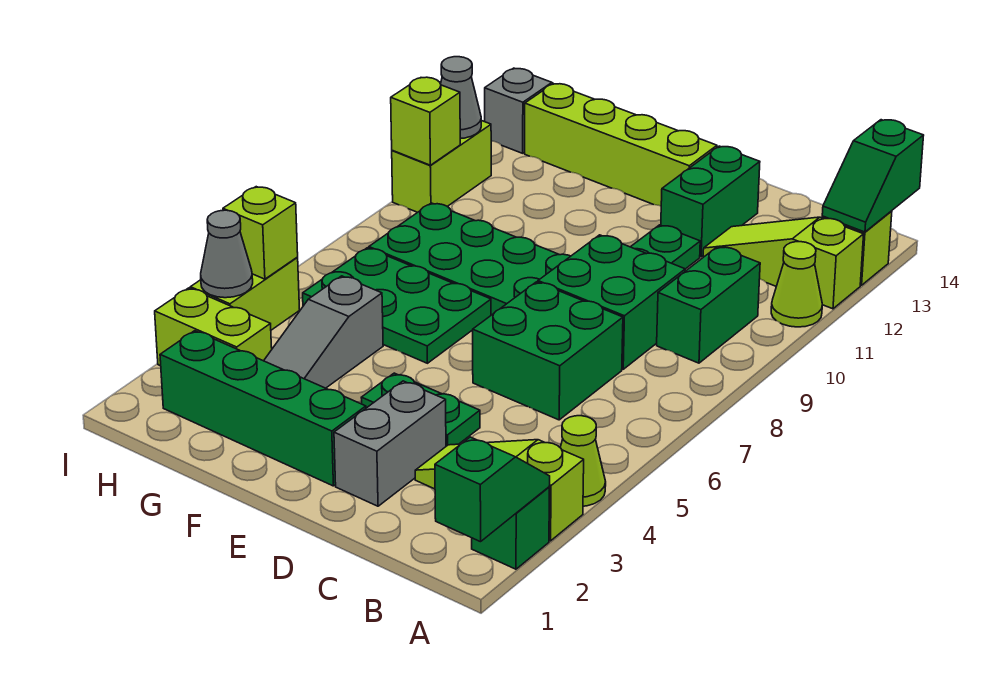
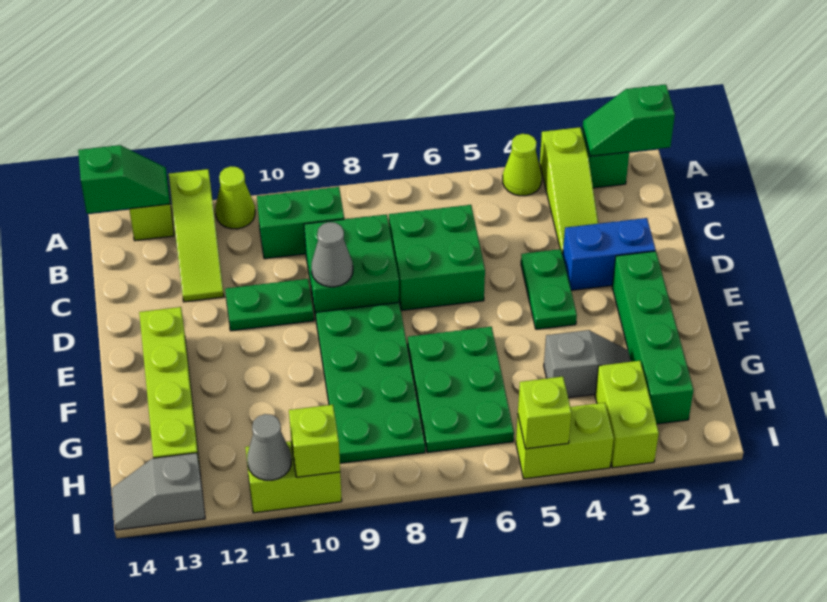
grey 1x2 brick [334,381,446,506] -> blue 1x2 brick [563,218,656,290]
green 1x2 brick [661,146,760,257] -> none
grey 1x3 slope [264,276,383,388] -> grey 1x2 slope [544,330,631,398]
grey 1x1 cone [201,210,253,298] -> grey 1x1 cone moved to [311,222,353,287]

